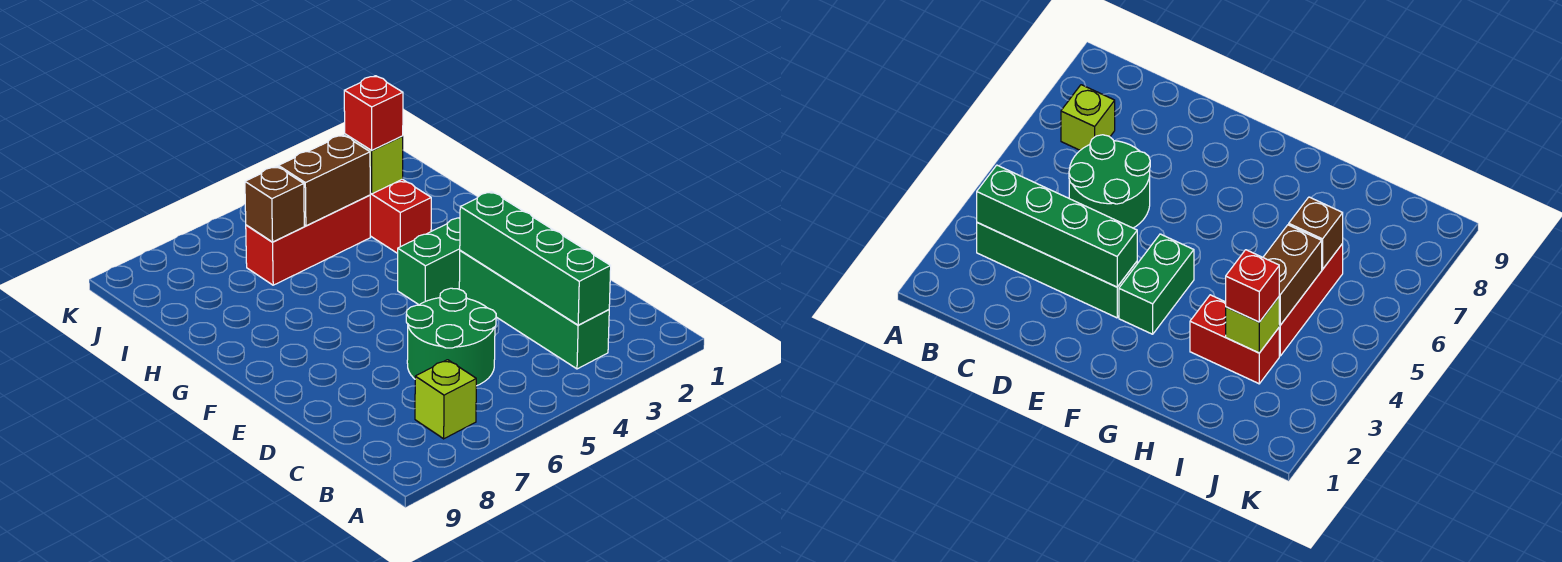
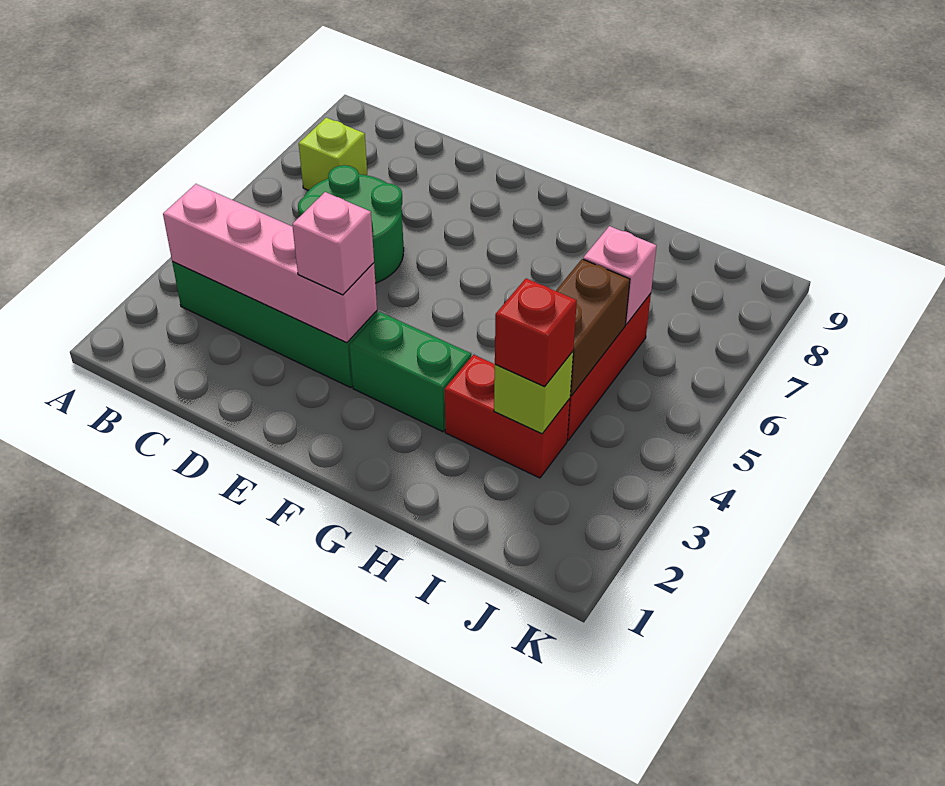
green 1x4 brick [460,191,611,325] -> pink 1x4 brick [163,184,377,343]
none -> pink 1x1 brick [292,192,374,295]
green 1x2 brick [398,218,460,305] -> green 1x2 brick turned to [349,312,471,432]
brown 1x1 brick [245,166,304,242] -> pink 1x1 brick [583,226,656,325]

